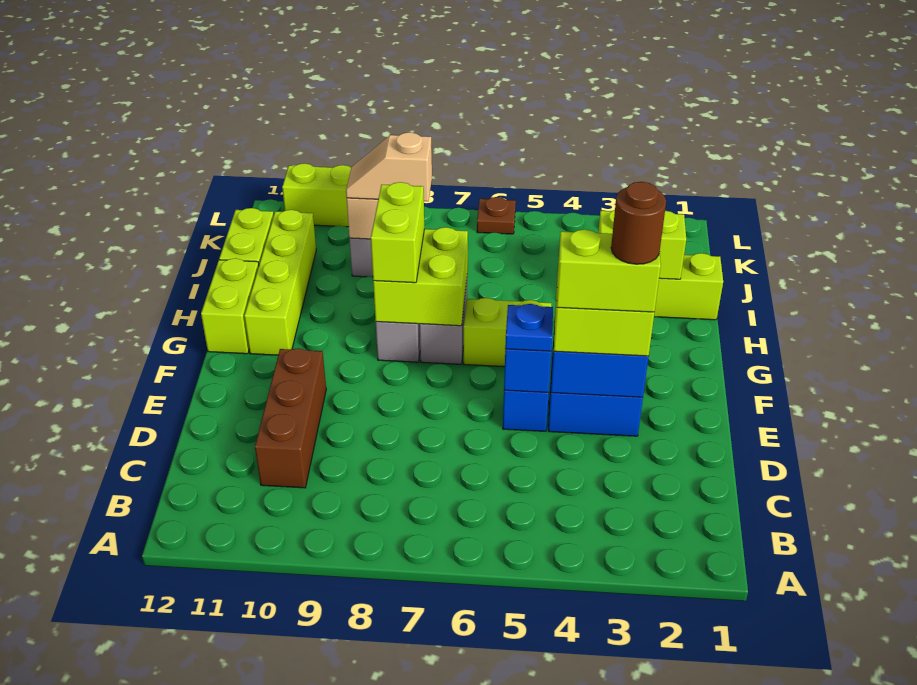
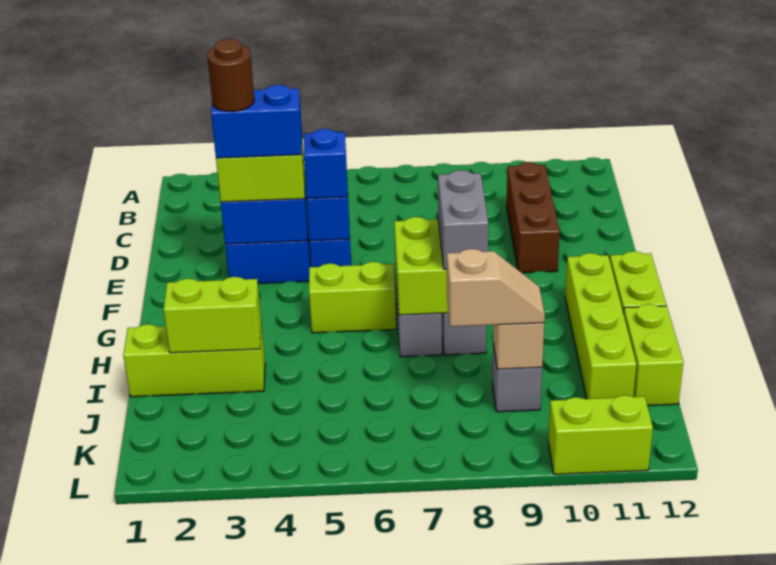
lime 1x2 brick [557,229,661,312] -> blue 1x2 brick [211,85,302,158]
blue 1x1 plate [505,304,553,351] -> blue 1x1 brick [304,129,348,199]
lime 1x2 brick [371,182,424,283] -> grey 1x2 brick [438,170,488,269]
brown 1x1 plate [477,197,516,234] -> none

